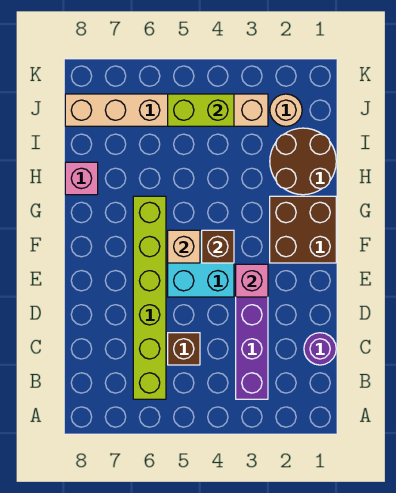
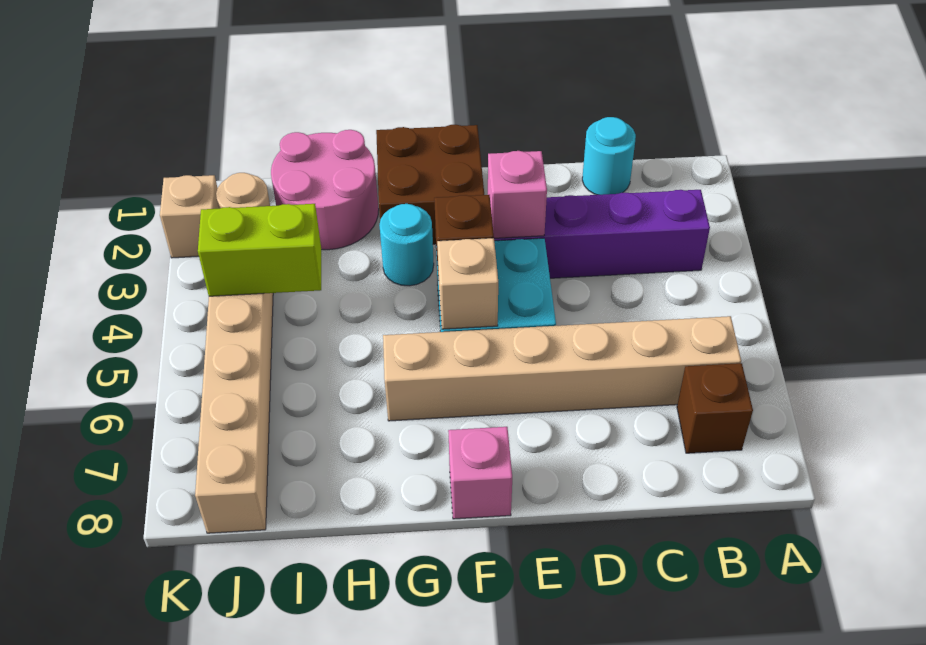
lime 1x6 brick [133,196,166,399] -> tan 1x6 brick [383,316,741,421]
purple 1x1 round brick [304,333,336,365] -> cyan 1x1 round brick [582,117,636,195]
brown 1x1 brick [168,333,200,365] -> brown 1x1 brick moved to [677,363,753,453]
none -> cyan 1x1 round brick [379,204,434,286]
brown 2x2 round brick [270,128,336,195] -> pink 2x2 round brick [271,130,379,250]
pink 1x1 brick [65,162,98,195] -> pink 1x1 brick moved to [448,427,512,519]
lime 1x2 brick [168,94,234,126] -> lime 1x2 brick turned to [198,204,321,296]
none -> tan 1x1 brick [160,175,219,258]

